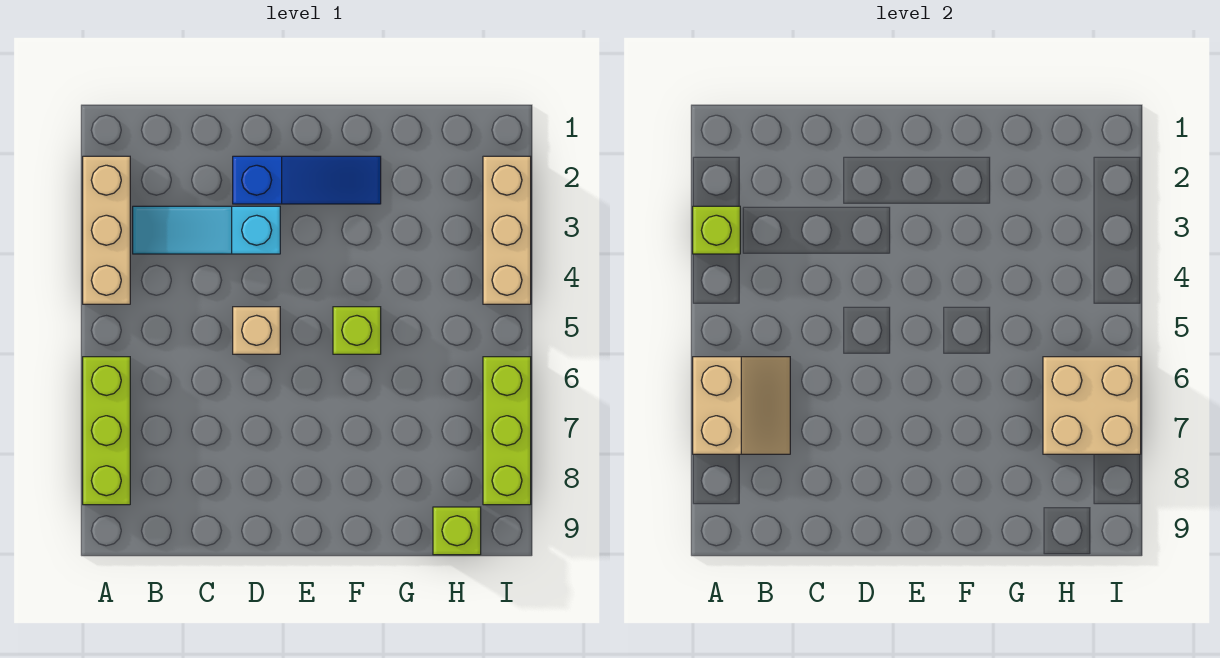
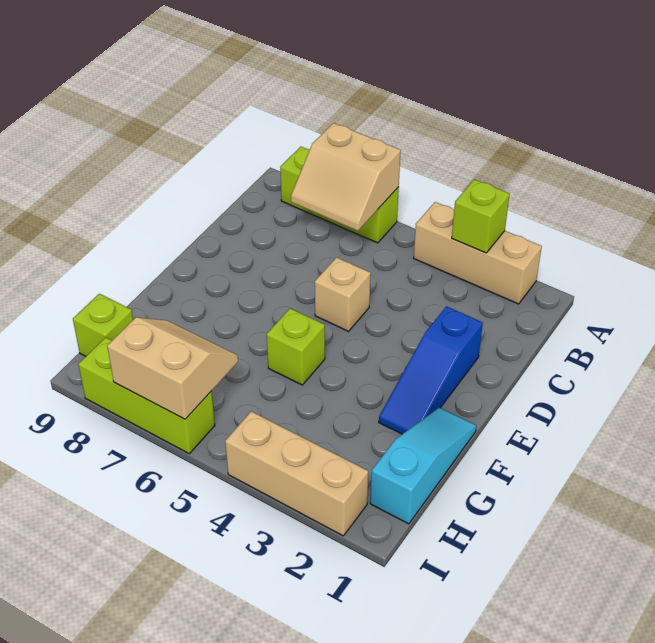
cyan 1x3 slope [133,206,280,254] -> cyan 1x3 slope moved to [370,408,476,524]
tan 2x2 brick [1043,357,1141,454] -> tan 2x2 slope [107,317,238,419]

